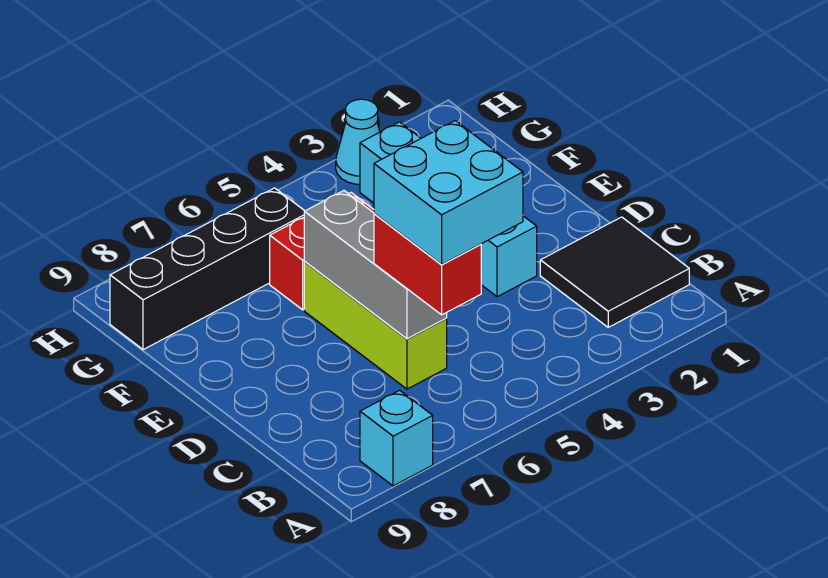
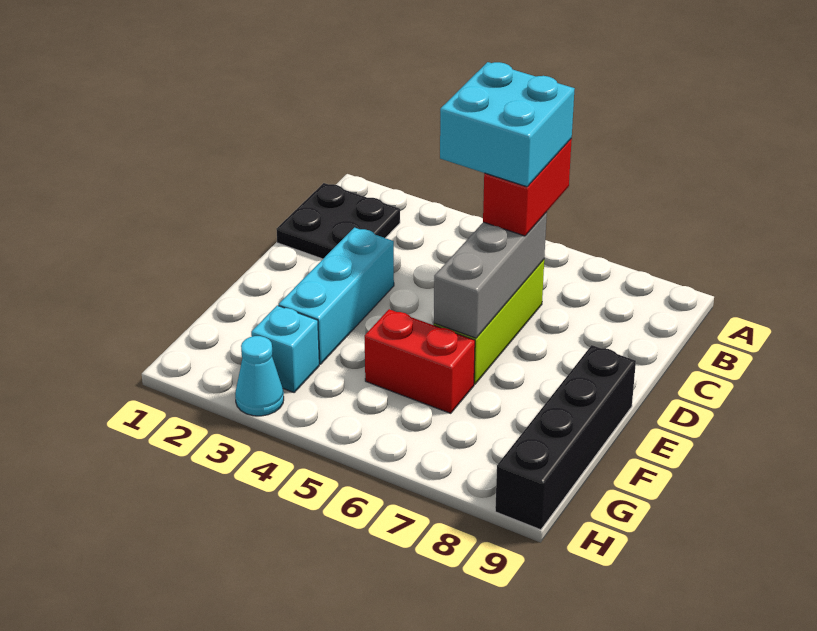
cyan 1x1 brick [360,390,433,486] -> none
black 2x2 tile [540,217,689,327] -> black 2x2 plate [276,183,400,259]
black 1x4 brick [110,188,305,350] -> black 1x4 brick turned to [495,345,636,530]

